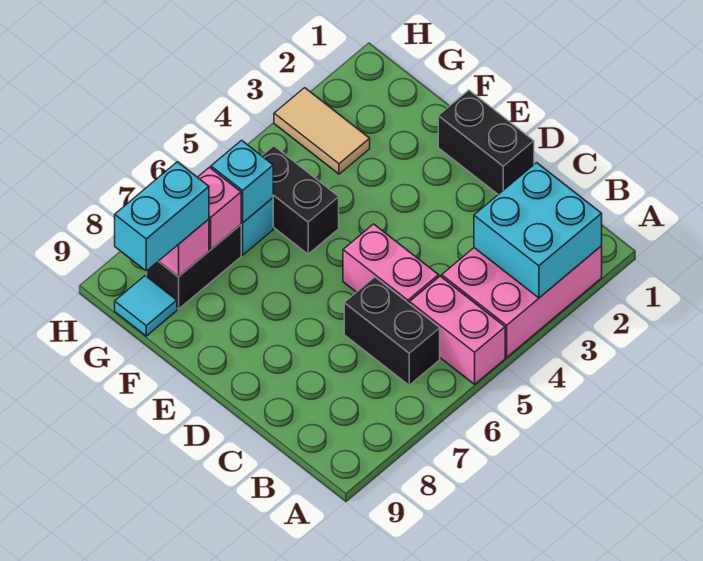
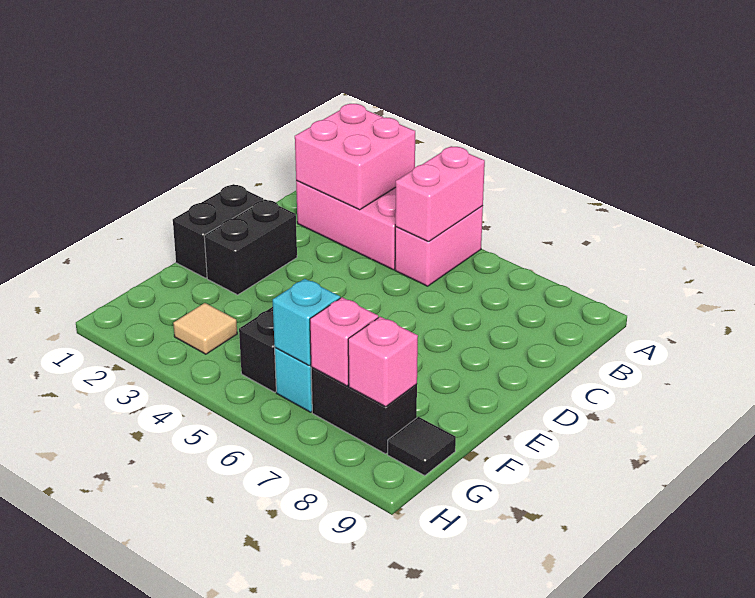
cyan 2x2 brick [474,163,602,298] -> pink 2x2 brick [295,104,415,210]
black 1x2 brick [344,277,440,385] -> black 1x2 brick moved to [204,199,297,295]
pink 1x2 brick [343,224,439,304] -> pink 1x2 brick moved to [395,146,485,242]
tan 1x2 tile [274,88,370,174] -> tan 1x1 tile [173,303,237,354]
cyan 1x2 brick [115,162,209,271] -> none
cyan 1x1 tile [115,276,177,336] -> black 1x1 tile [388,417,456,476]

